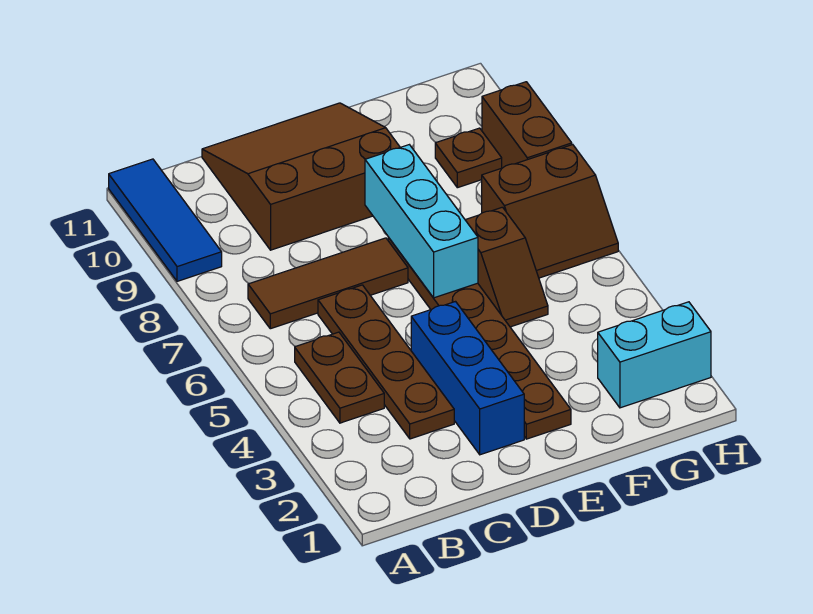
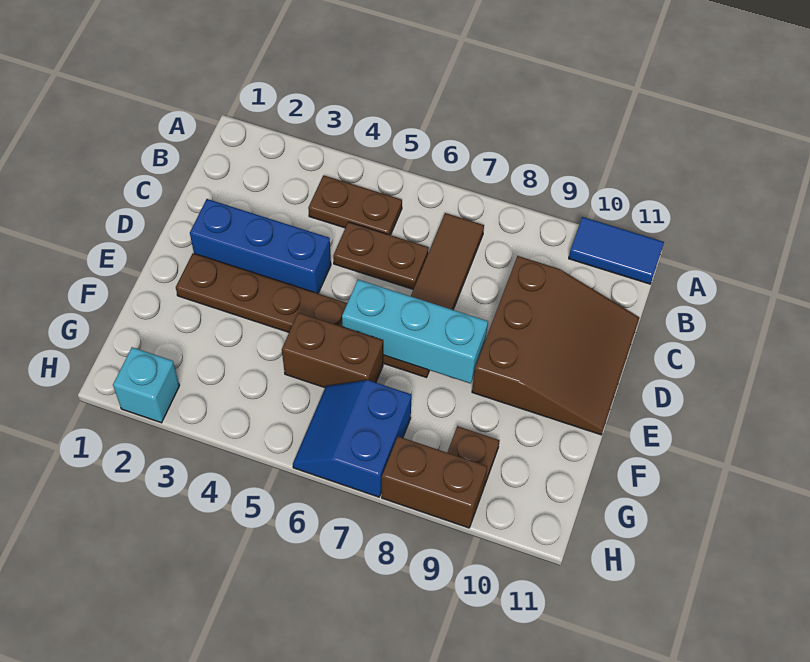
blue 1x3 tile [109,159,222,281] -> blue 1x2 tile [569,217,664,284]
brown 1x4 plate [318,285,454,439] -> brown 1x2 plate [333,222,429,289]
brown 1x2 slope [466,207,548,327] -> brown 1x2 brick [282,313,383,388]
cyan 1x2 brick [598,302,711,408] -> cyan 1x1 brick [113,347,179,423]
brown 2x2 slope [482,145,618,278] -> blue 2x2 slope [293,380,412,497]

